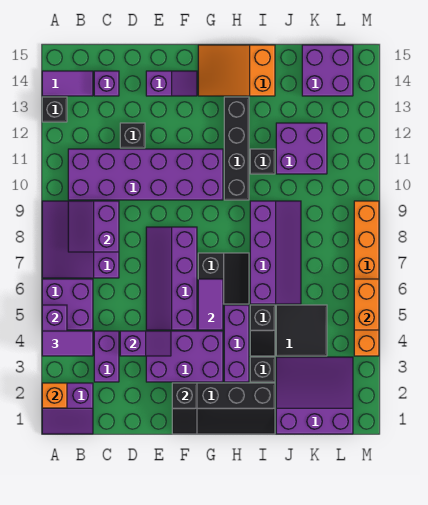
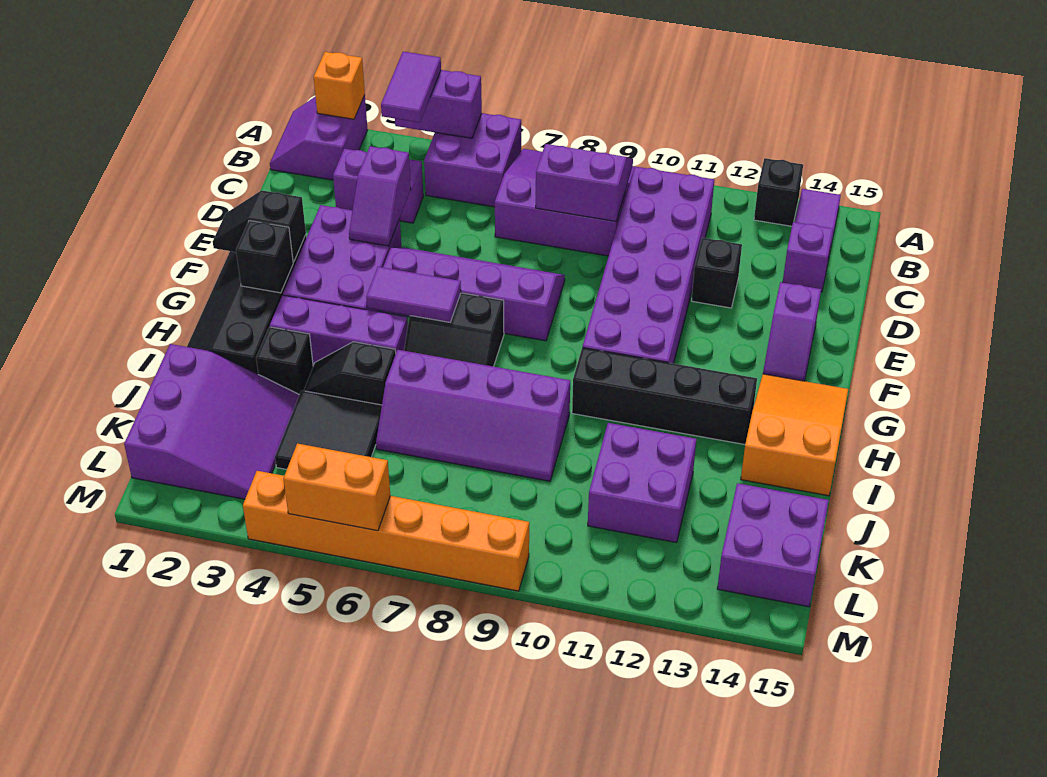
black 1x1 brick [250,149,275,174] -> black 1x1 brick moved to [236,221,293,293]

